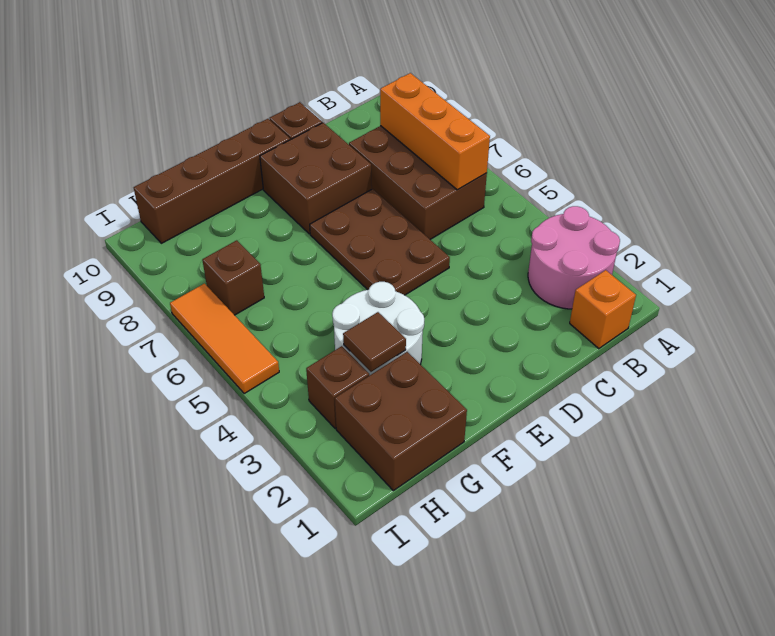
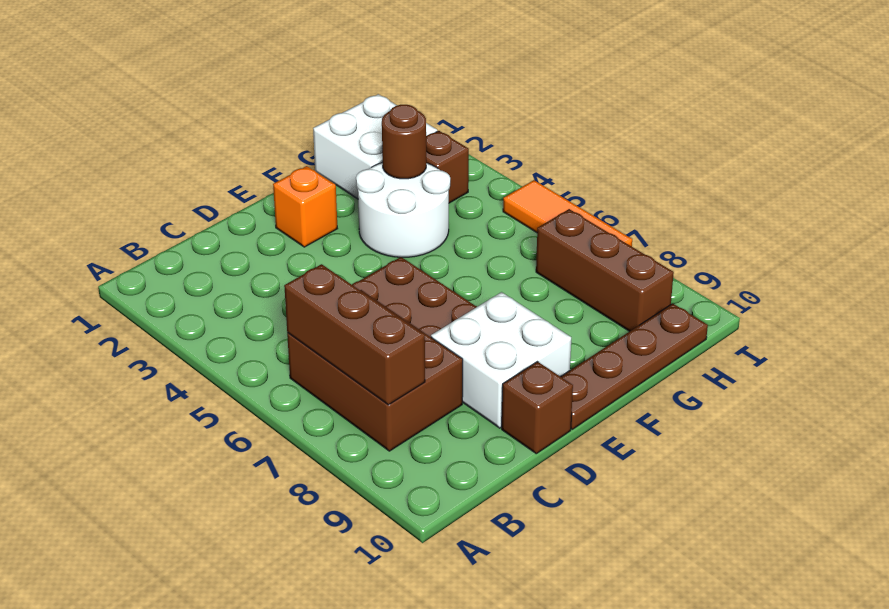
pink 2x2 round brick [528,206,620,309] -> none
orange 1x1 brick [570,270,636,349] -> orange 1x1 brick moved to [273,166,338,247]
orange 1x3 brick [380,73,490,190] -> brown 1x3 brick [284,264,425,405]
brown 2x2 brick [260,123,372,234] -> white 2x2 brick [431,292,571,428]
brown 1x4 brick [134,119,290,243] -> brown 1x4 plate [561,304,708,429]
brown 2x2 brick [335,352,467,491] -> white 2x2 brick [313,94,437,199]
brown 1x1 tile [343,312,406,372] -> brown 1x1 round brick [382,105,426,179]
brown 1x1 brick [202,240,264,315] -> brown 1x3 brick [536,209,674,331]

